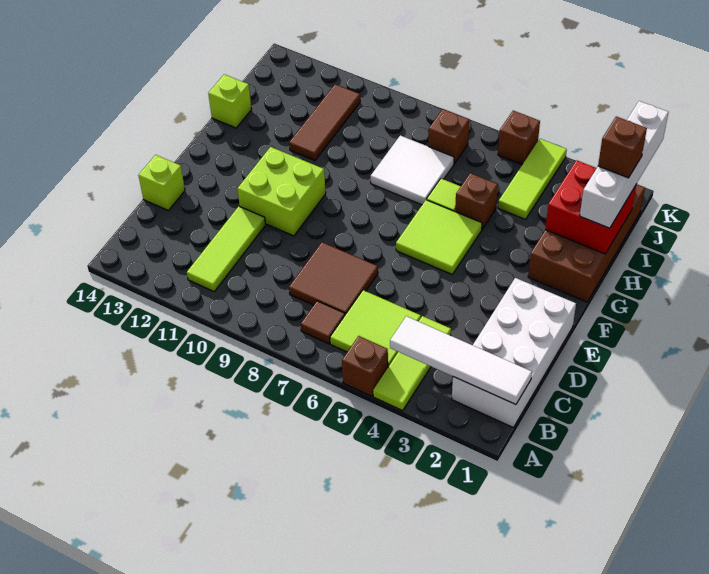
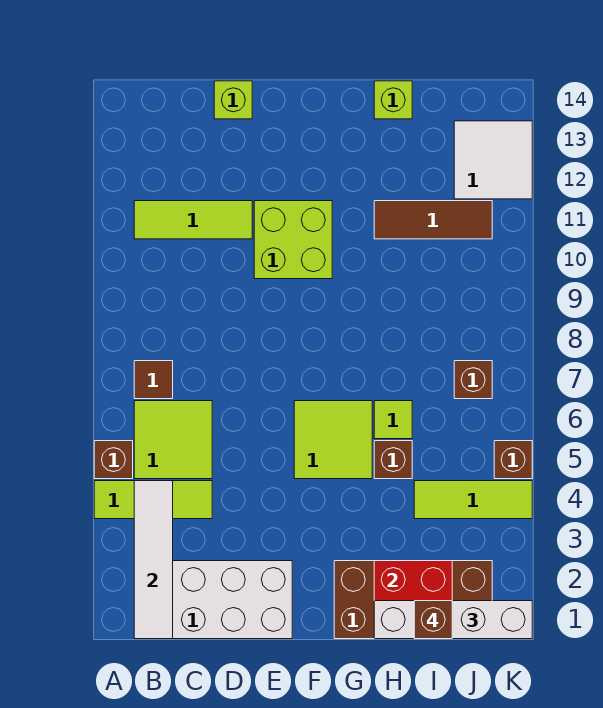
brown 2x2 tile [289,242,378,315] -> none
white 2x2 tile [371,136,454,205] -> white 2x2 tile moved to [454,121,532,199]

